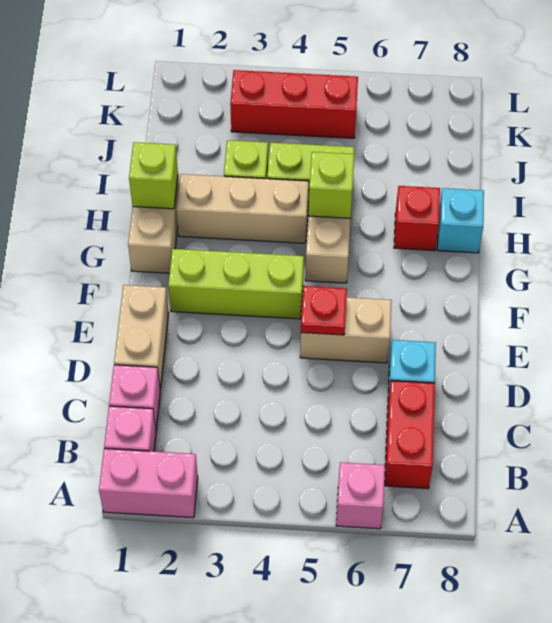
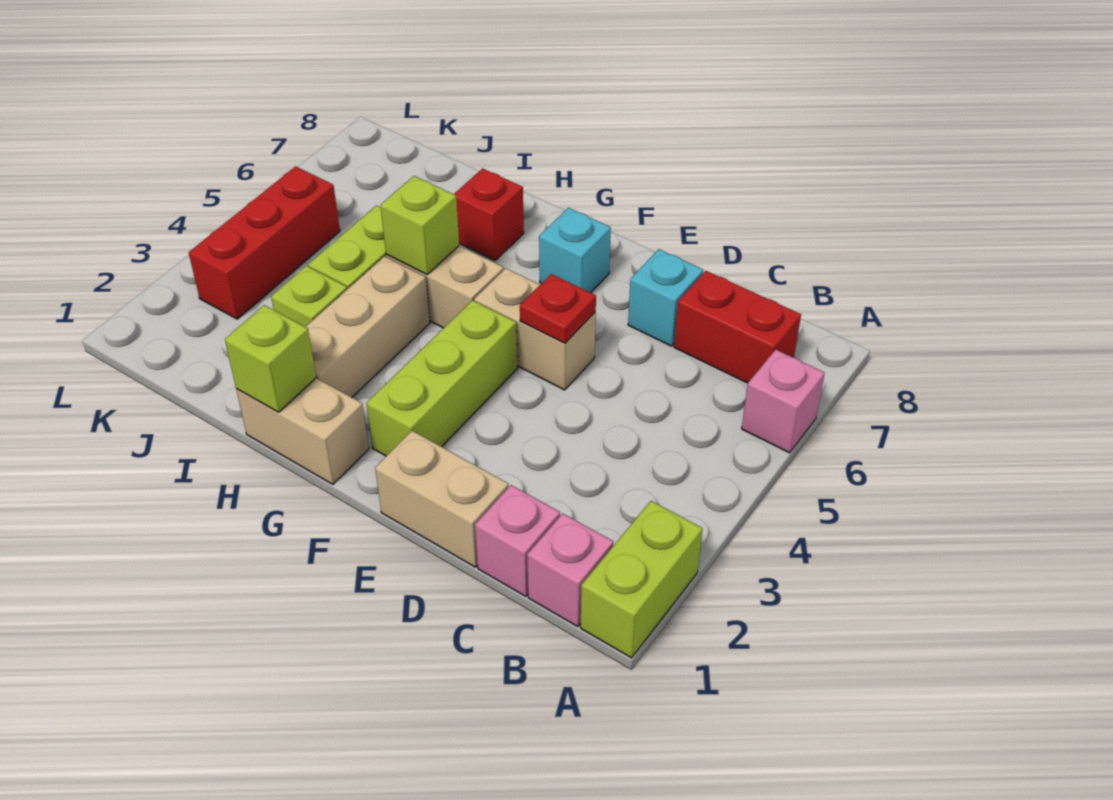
pink 1x2 brick [99,449,198,518] -> lime 1x2 brick [581,501,703,658]
tan 1x2 brick [300,297,392,363] -> tan 1x2 brick turned to [474,268,596,390]
cyan 1x1 brick [437,188,484,253] -> cyan 1x1 brick moved to [539,208,611,293]

